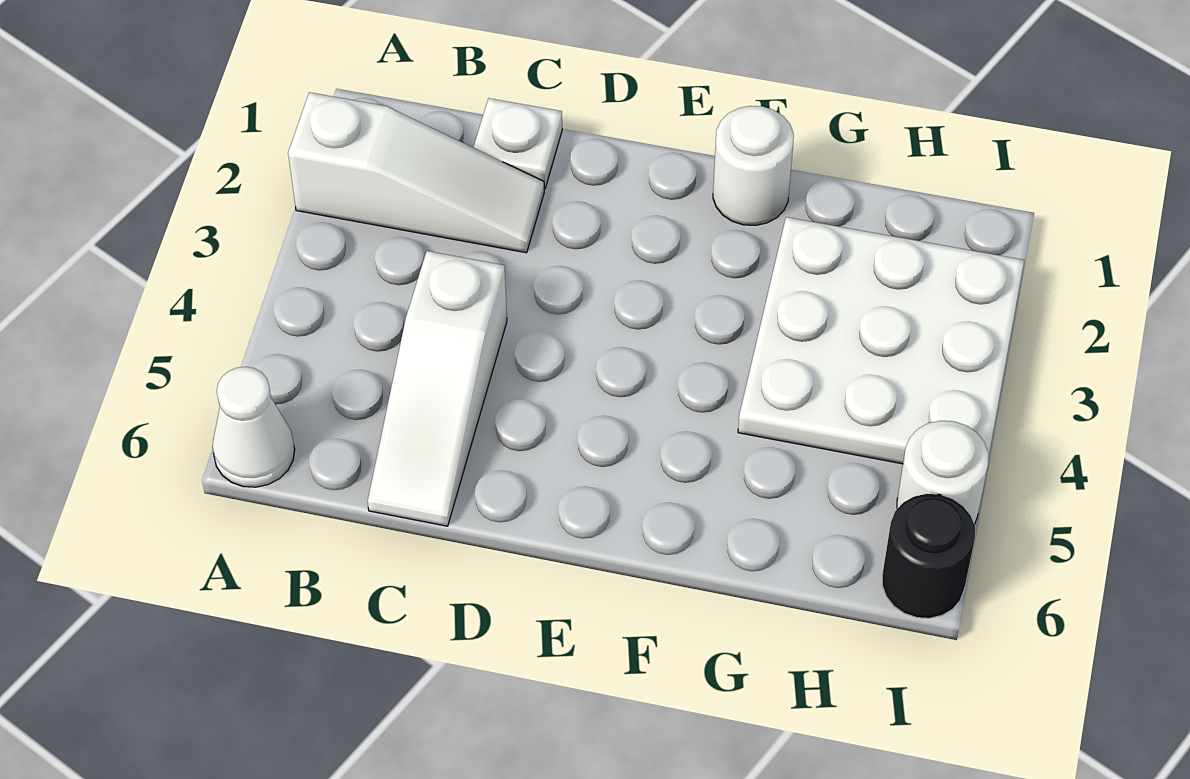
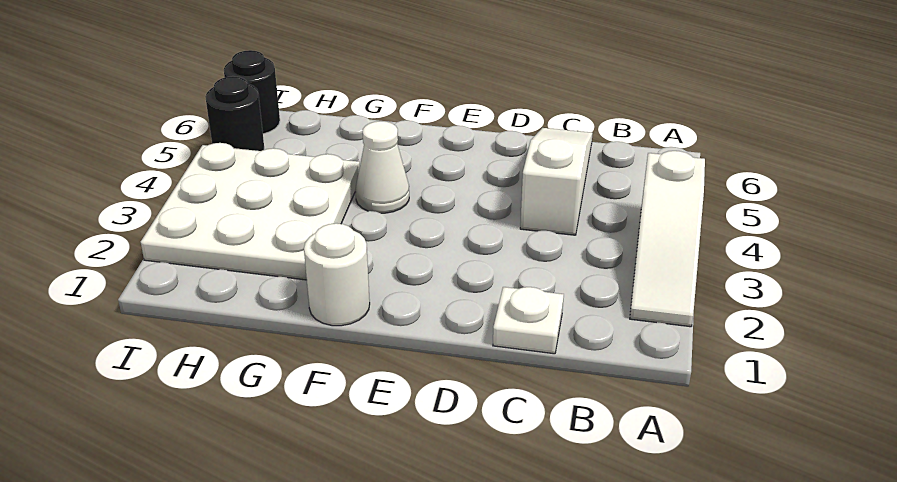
white 1x3 slope [288,92,544,253] -> white 1x3 slope turned to [630,151,705,327]
white 1x1 cone [212,367,295,487] -> white 1x1 cone moved to [355,121,409,213]
white 1x1 round brick [897,421,988,525] -> black 1x1 round brick [205,76,264,151]

